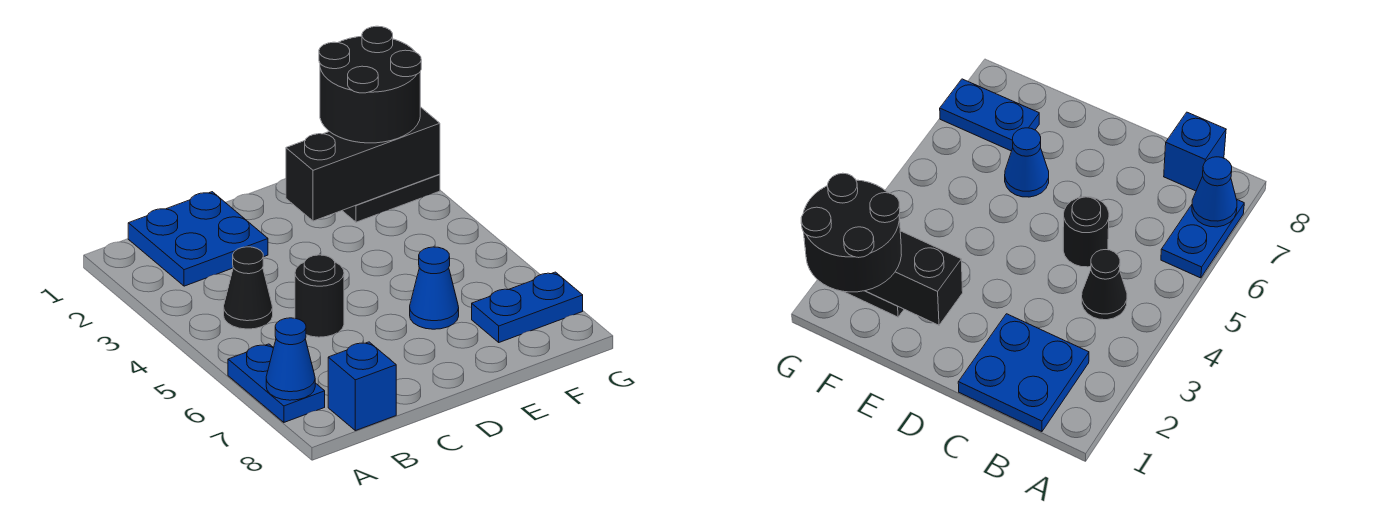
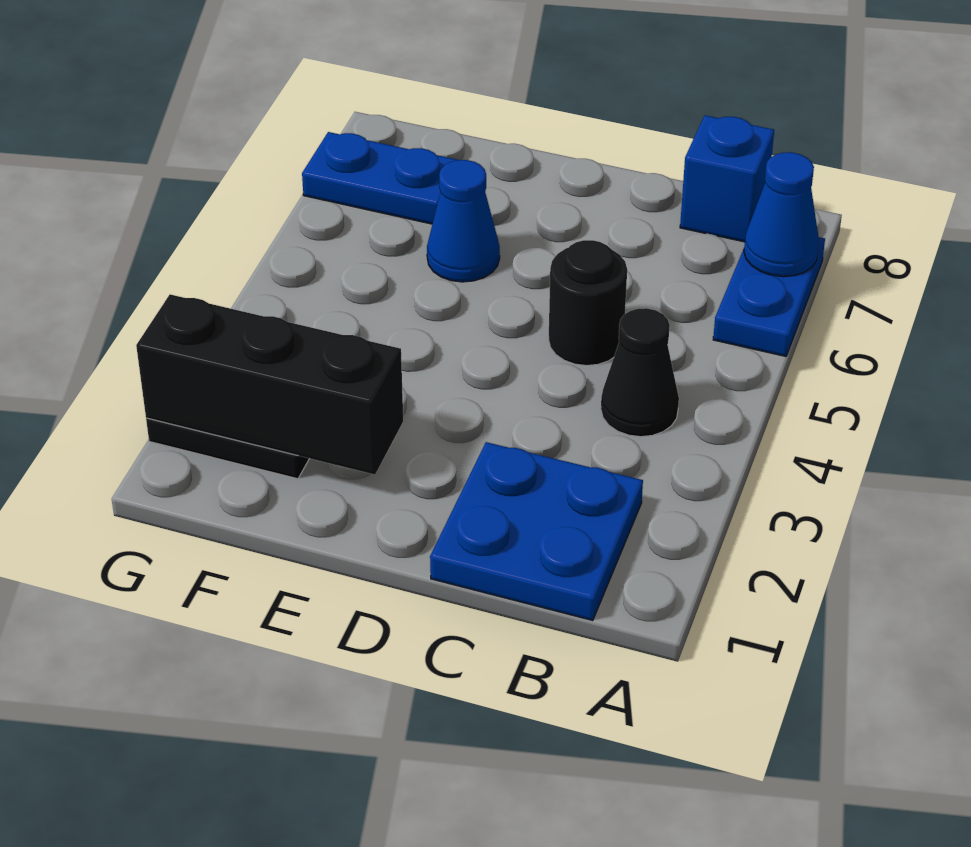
black 2x2 round brick [319,26,421,143] -> none

